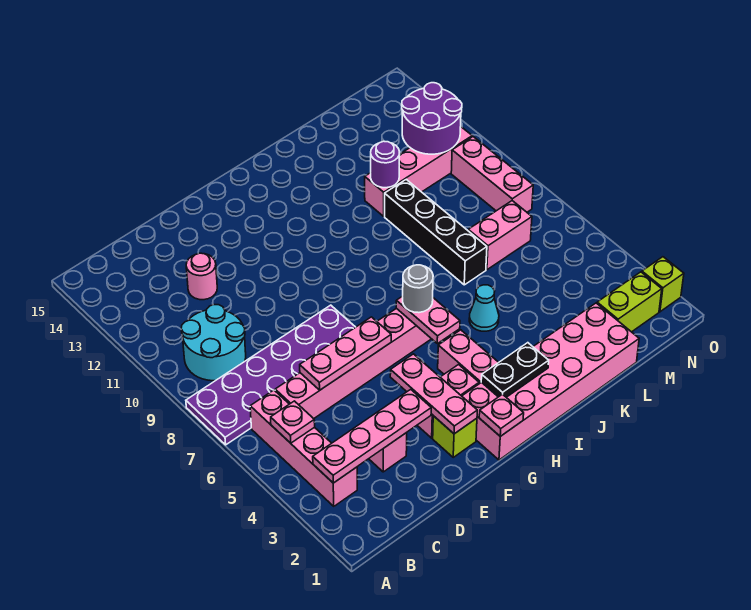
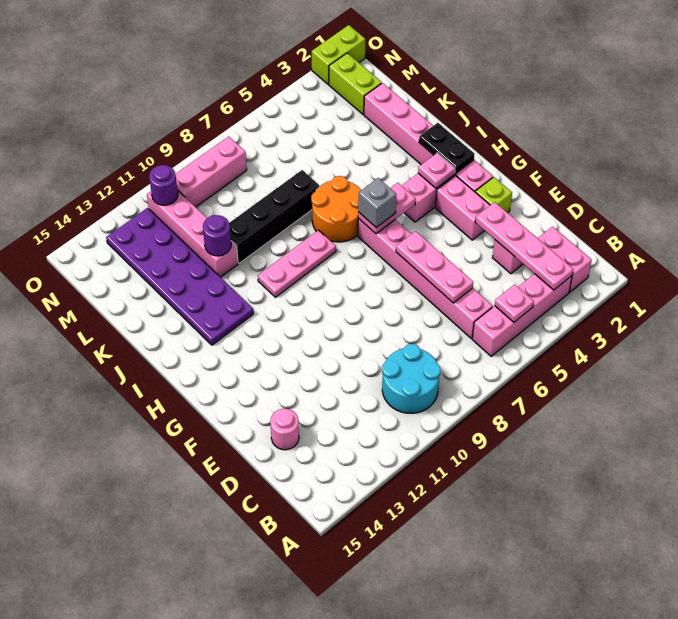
purple 2x6 plate [186,305,355,445] -> purple 2x6 plate moved to [106,208,253,345]
pink 1x1 round brick [186,253,217,300] -> pink 1x1 round brick moved to [270,409,299,450]
pink 1x3 plate [390,354,477,434] -> pink 1x3 plate moved to [258,230,336,297]
pink 2x6 brick [462,303,639,460] -> pink 1x6 brick [364,83,493,192]
pink 1x1 plate [479,394,524,436] -> pink 1x1 plate moved to [418,153,455,188]
grey 1x1 round brick [403,265,433,313] -> grey 1x1 brick [358,178,396,228]
none -> orange 2x2 round brick [311,176,361,242]
cyan 1x1 cone [469,285,499,331] -> none
pink 1x2 brick [468,201,532,270] -> pink 1x2 brick moved to [538,227,592,292]
purple 2x2 round brick [402,83,462,154] -> purple 1x1 round brick [149,165,178,205]
lime 1x1 brick [642,257,684,312] -> lime 1x2 brick [312,25,365,84]

